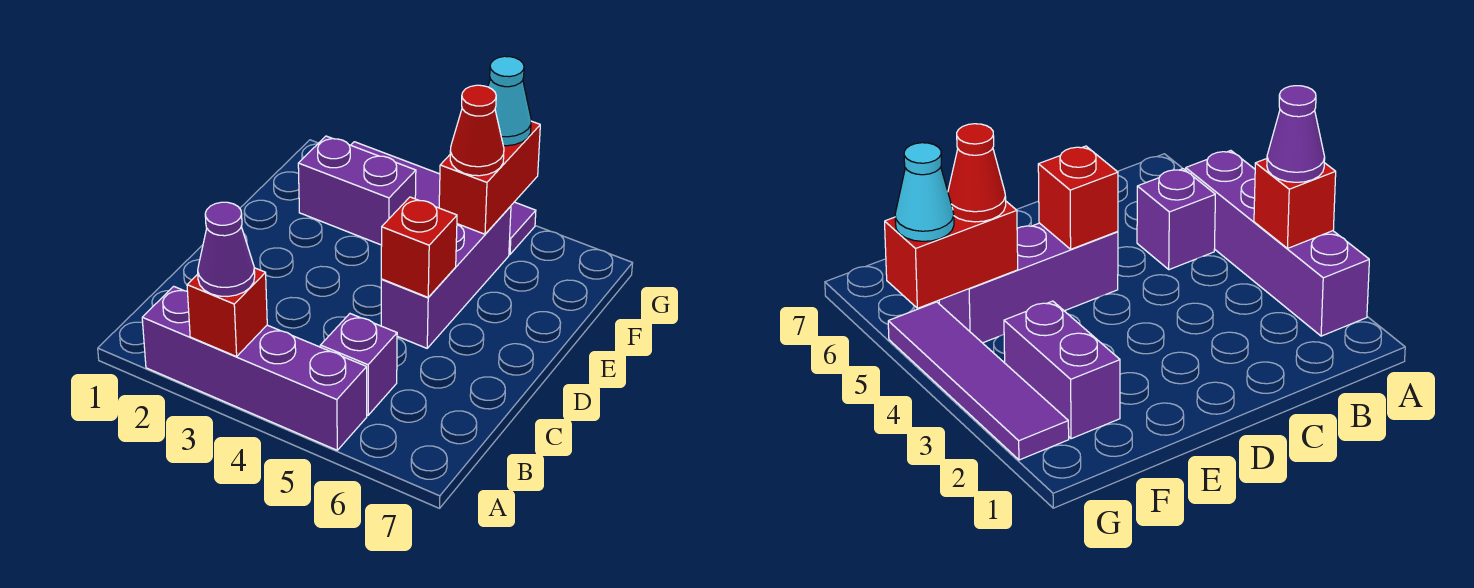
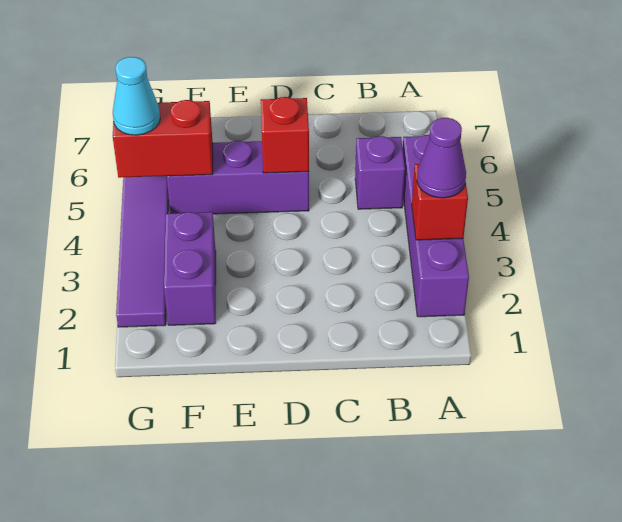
red 1x1 cone [450,85,504,176] -> none

